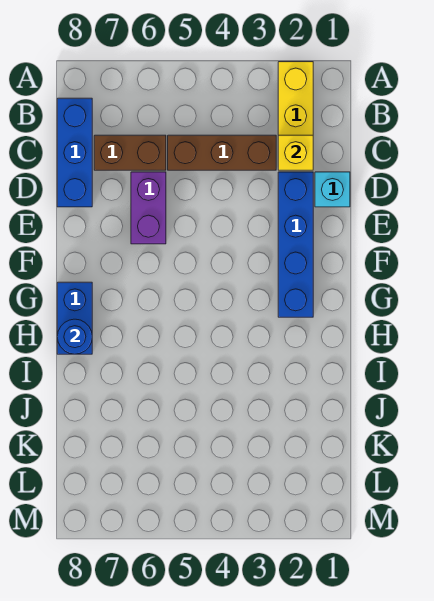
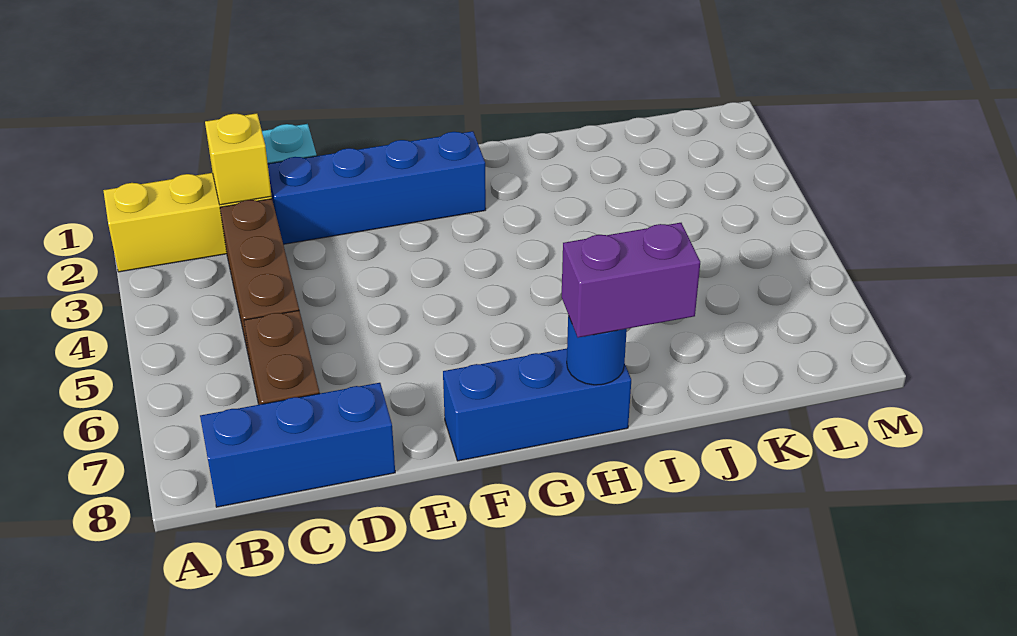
purple 1x2 brick [131,172,166,244] -> purple 1x2 brick moved to [562,223,700,338]
blue 1x2 brick [57,282,92,354] -> blue 1x3 brick [443,349,631,461]

